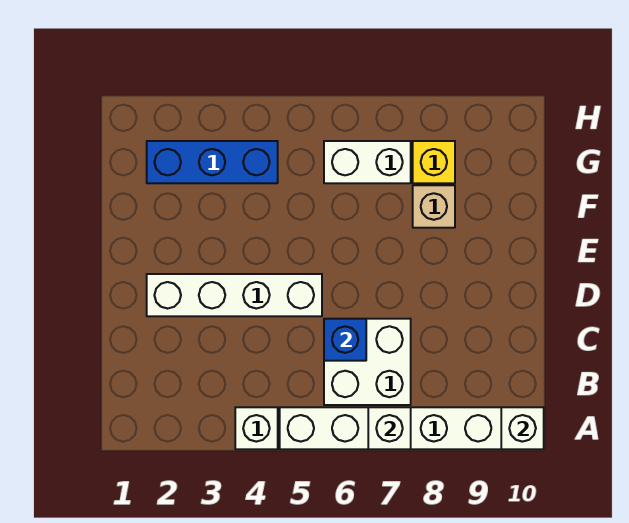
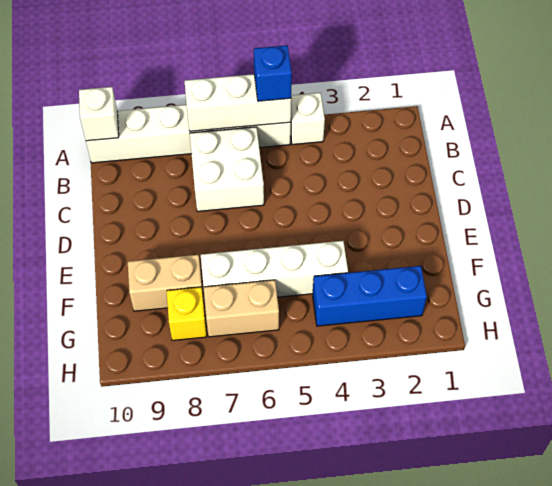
white 1x1 brick [368,407,411,449] -> white 1x3 brick [185,74,291,131]
blue 1x1 brick [324,319,366,361] -> blue 1x1 brick moved to [254,45,292,101]
white 1x4 brick [147,274,322,316] -> white 1x4 brick moved to [201,241,348,297]
tan 1x1 brick [413,185,455,228] -> tan 1x2 brick [128,255,203,311]
white 1x2 brick [324,141,411,183] -> tan 1x2 brick [203,280,279,337]

